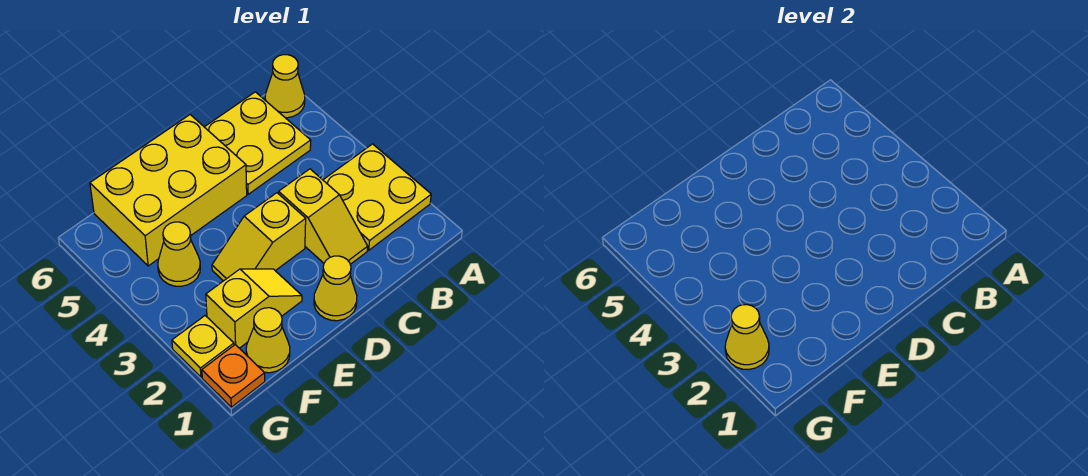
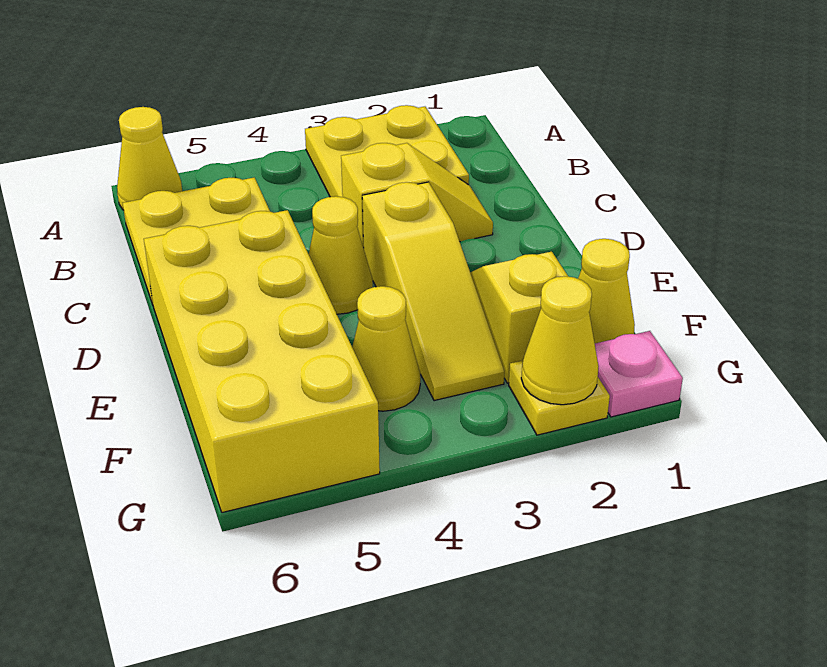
yellow 1x1 cone [314,256,357,321] -> yellow 1x1 cone moved to [309,196,373,314]
yellow 1x2 slope [212,193,306,281] -> yellow 1x3 slope [362,182,504,401]
yellow 2x3 brick [90,115,247,266] -> yellow 2x4 brick [144,210,380,513]
orange 1x1 plate [202,345,265,407] -> pink 1x1 plate [595,331,683,417]

